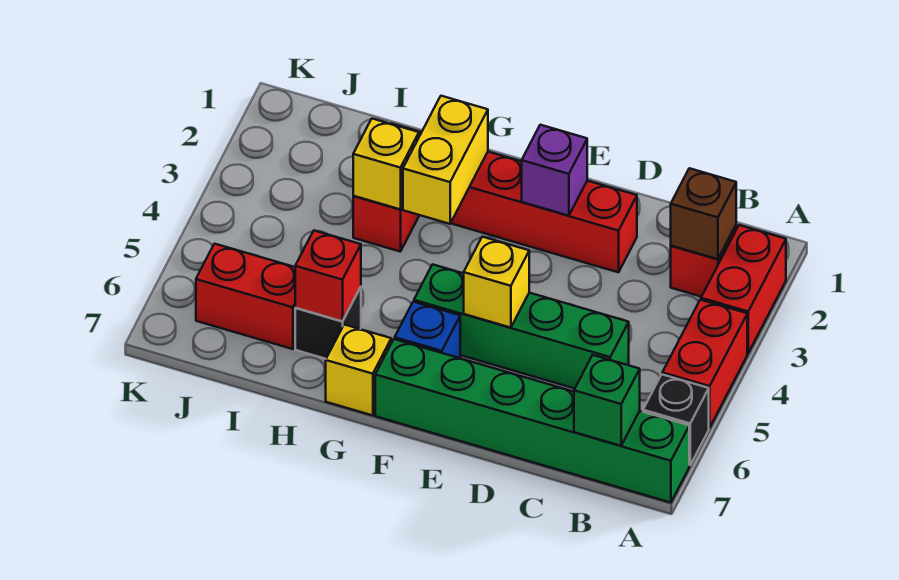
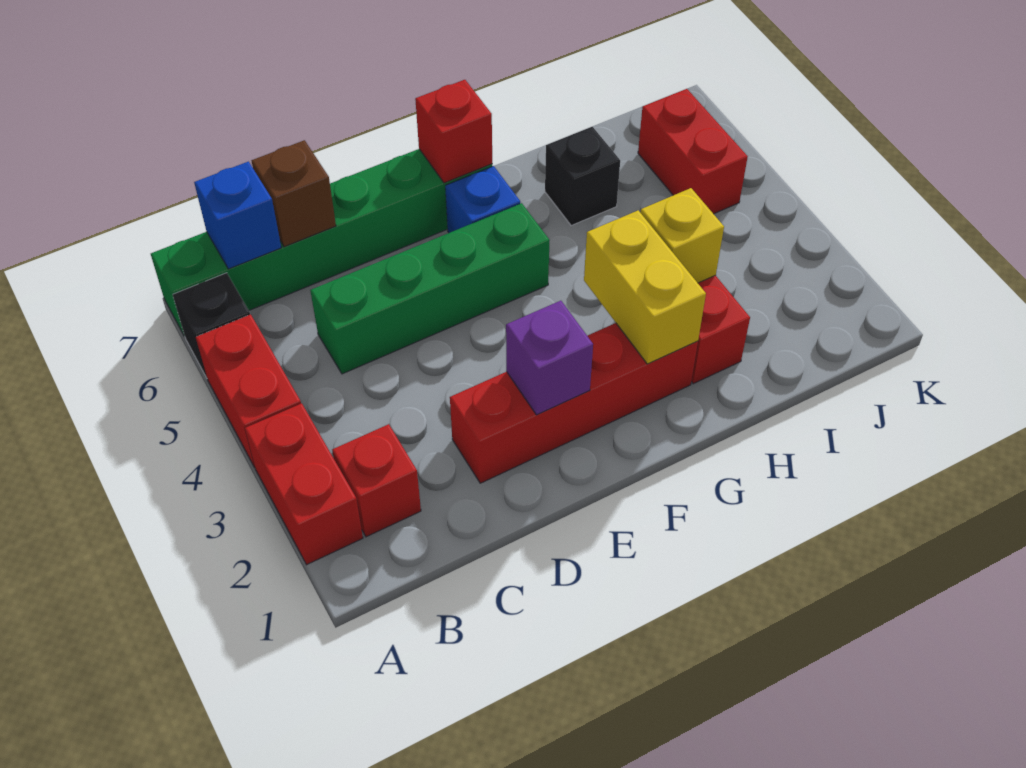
brown 1x1 brick [671,168,736,259] -> brown 1x1 brick moved to [251,140,336,247]
green 1x1 brick [574,355,640,446] -> blue 1x1 brick [194,162,281,269]
yellow 1x1 brick [464,237,529,328] -> none
yellow 1x1 brick [326,325,391,415] -> none
red 1x1 brick [295,231,361,321] -> red 1x1 brick moved to [415,80,492,183]
red 1x2 brick [196,244,295,349] -> red 1x2 brick turned to [638,89,748,214]

